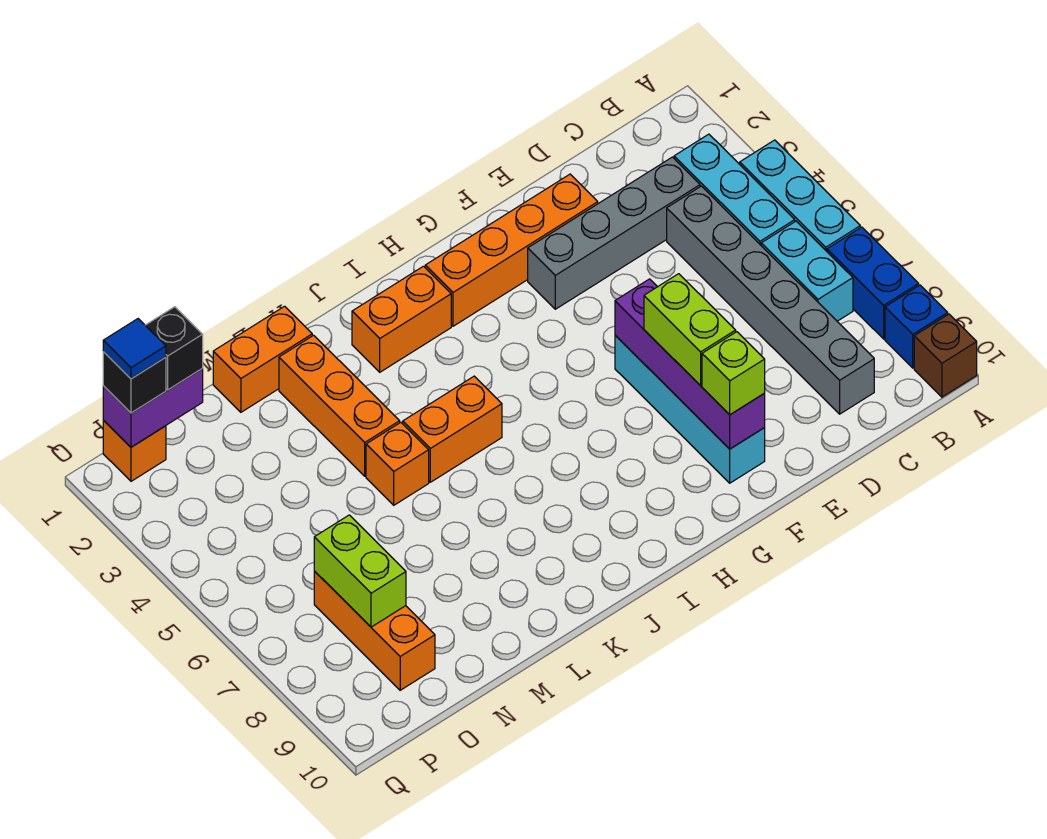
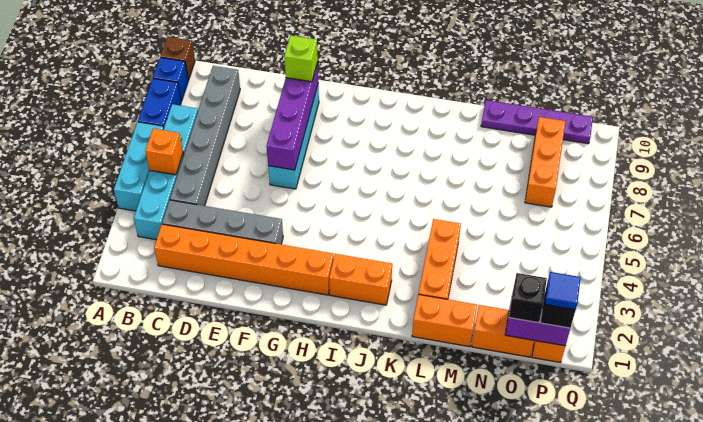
orange 1x4 brick [425,174,598,326] -> orange 1x6 brick [154,224,334,295]
lime 1x2 brick [644,274,736,386] -> none
orange 1x2 brick [403,376,502,482] -> orange 1x2 brick moved to [472,305,534,357]
orange 1x1 brick [366,422,429,505] -> orange 1x1 brick moved to [145,129,183,175]
none -> purple 1x4 plate [481,100,593,144]
lime 1x2 brick [314,515,406,627] -> none

